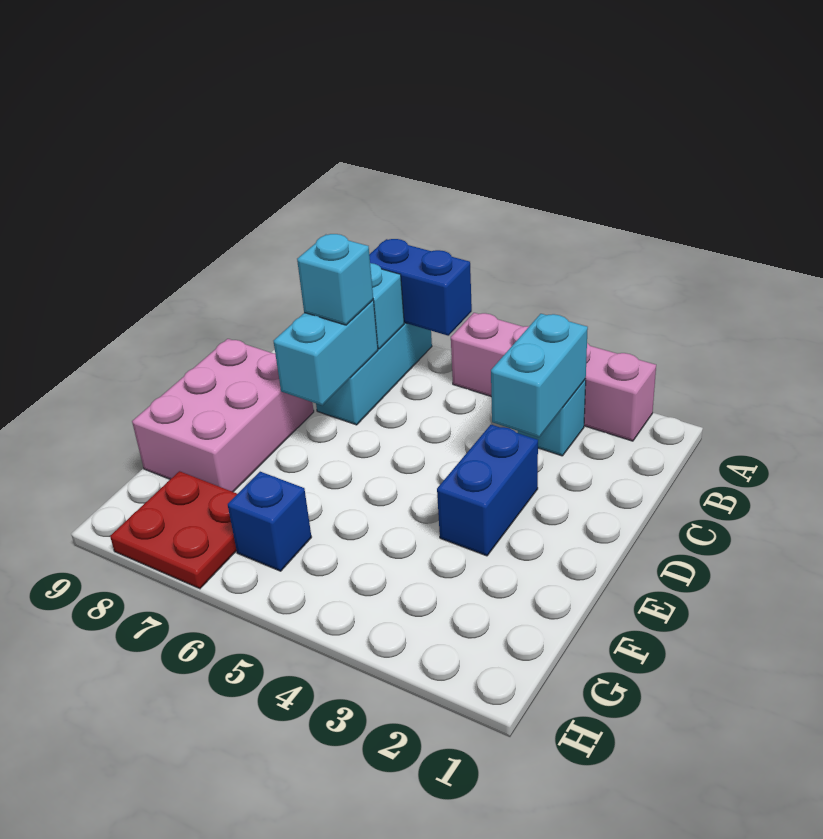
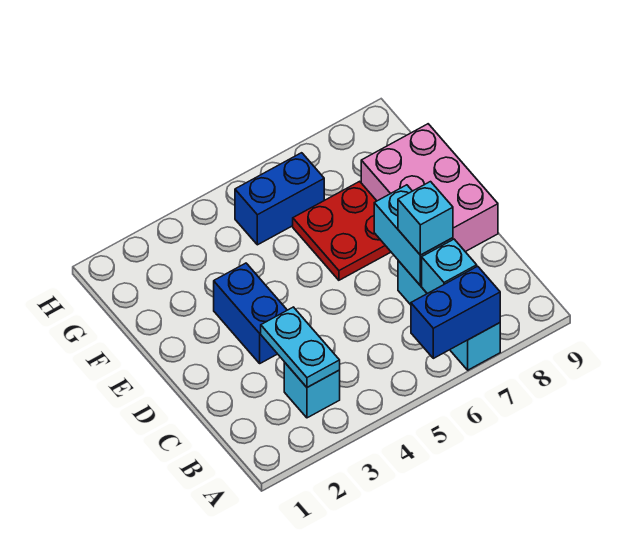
pink 1x4 brick [451,313,656,441] -> none
cyan 1x2 brick [491,314,588,437] -> cyan 1x2 plate [261,307,340,387]
blue 1x1 brick [228,472,311,571] -> blue 1x2 brick [235,153,324,245]
red 2x2 plate [110,471,237,589] -> red 2x2 plate moved to [293,181,391,280]

